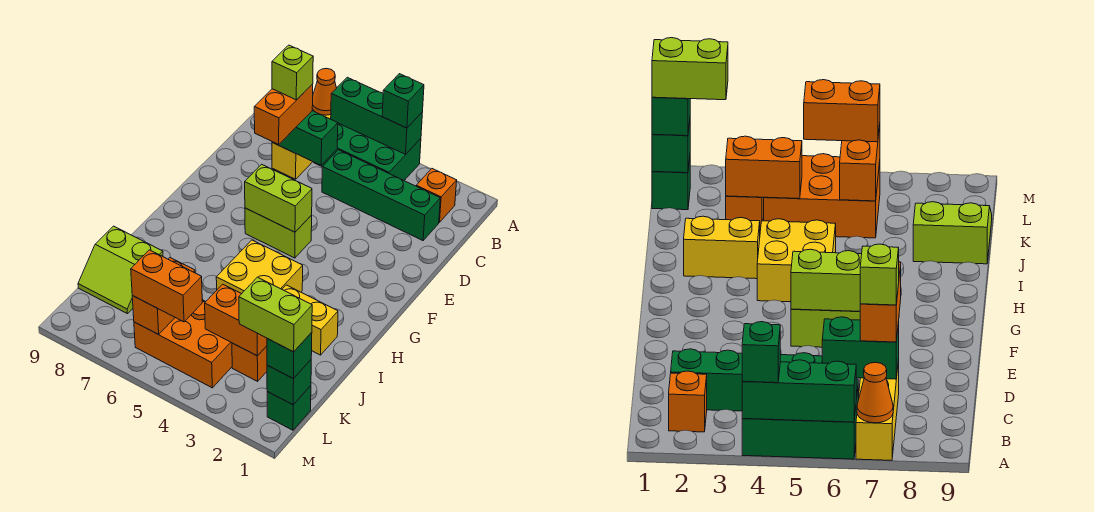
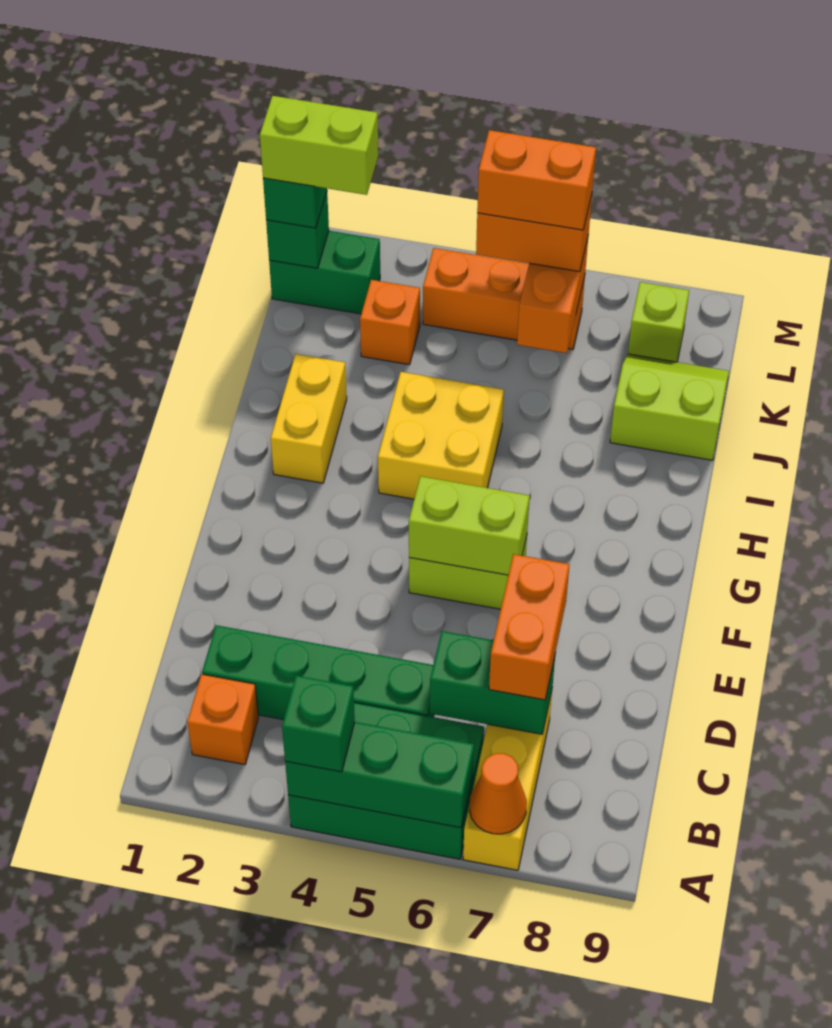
lime 1x1 brick [272,45,313,100] -> lime 1x1 brick moved to [628,282,689,362]
yellow 1x2 brick [282,285,338,355] -> yellow 1x2 brick turned to [271,354,347,483]
orange 1x2 brick [205,284,267,356] -> orange 1x2 brick moved to [477,130,596,230]
orange 2x3 brick [134,300,232,388] -> orange 1x3 brick [423,248,585,350]
green 1x1 brick [267,386,311,430] -> green 1x2 brick [269,231,380,314]

